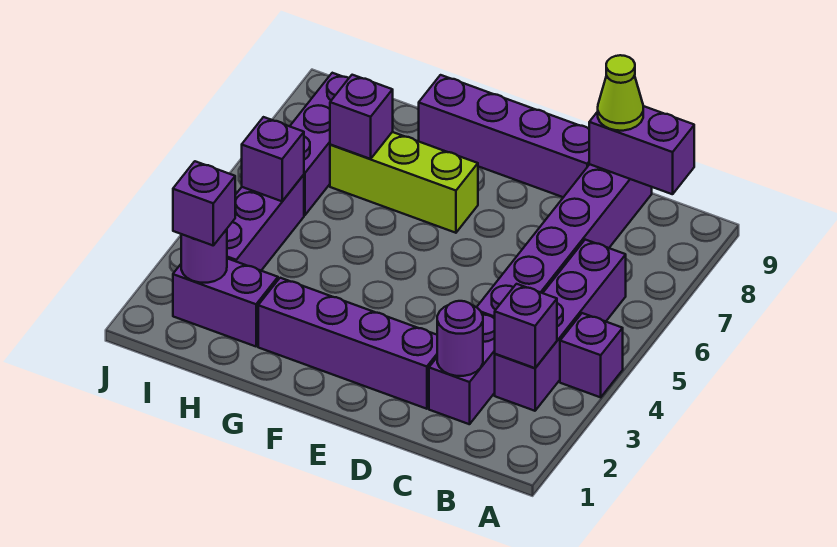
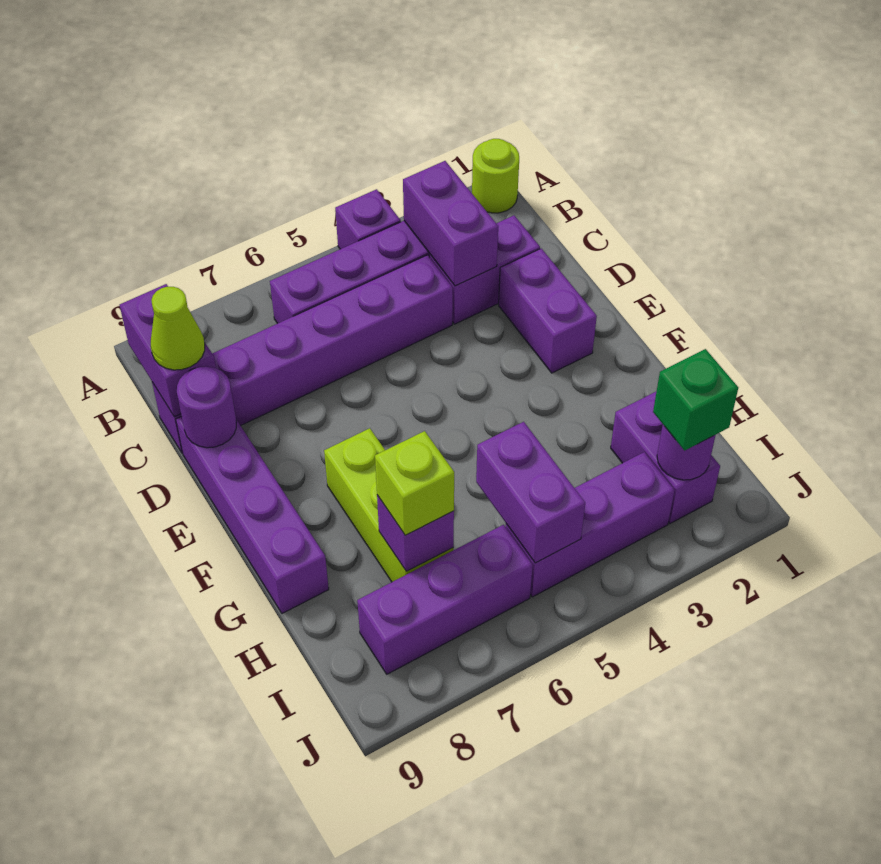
none -> lime 1x1 round brick [472,139,519,213]
purple 1x1 brick [494,284,557,368] -> purple 1x2 brick [403,161,498,286]
purple 1x1 round brick [437,301,483,376] -> purple 1x1 round brick moved to [177,366,236,448]
purple 1x4 brick [258,278,437,409] -> purple 1x2 brick [499,248,597,373]
none -> lime 1x1 brick [375,431,454,535]
purple 1x1 brick [173,161,235,245] -> green 1x1 brick [653,349,738,450]
purple 1x1 brick [242,117,304,201] -> purple 1x2 brick [476,422,585,563]

